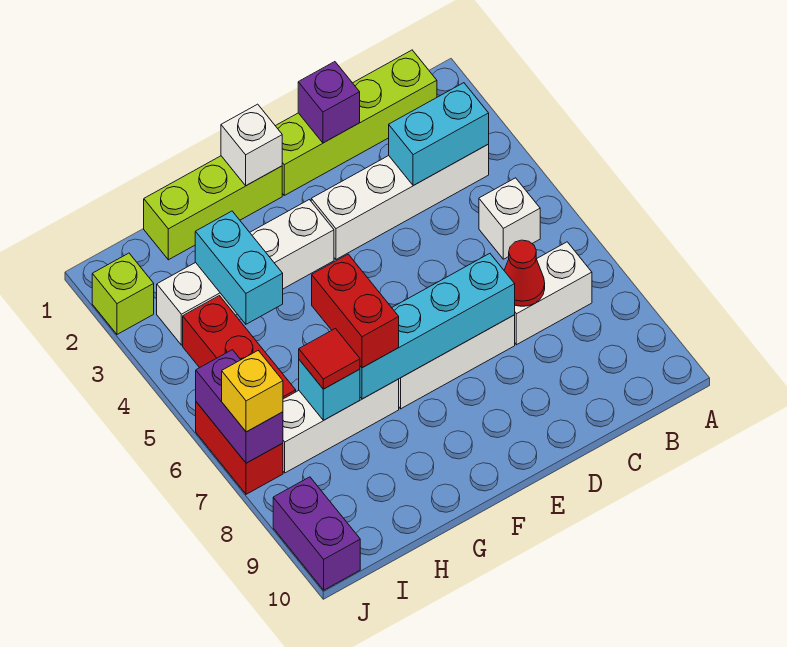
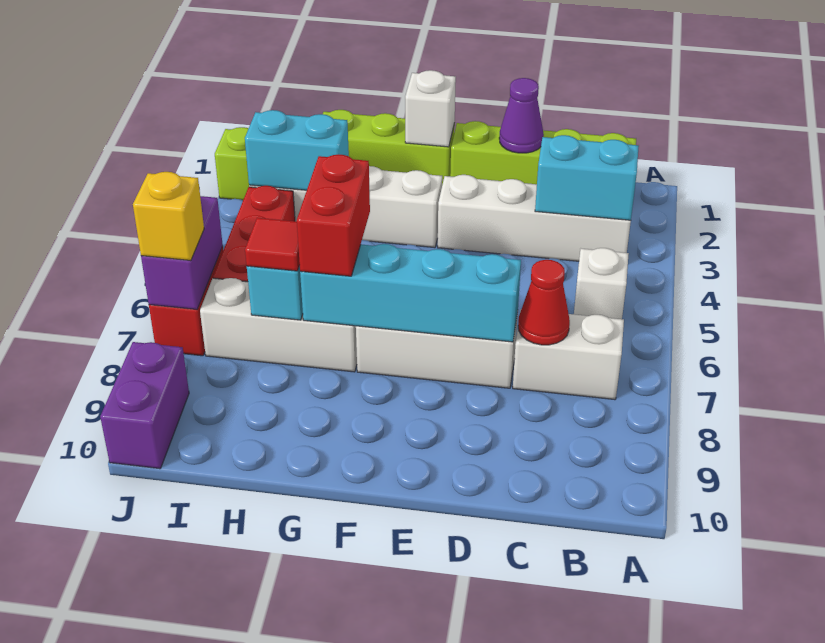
purple 1x1 brick [298,62,360,143] -> purple 1x1 cone [499,78,544,153]
cyan 1x2 brick [195,211,283,324] -> cyan 1x2 brick turned to [245,110,349,191]

